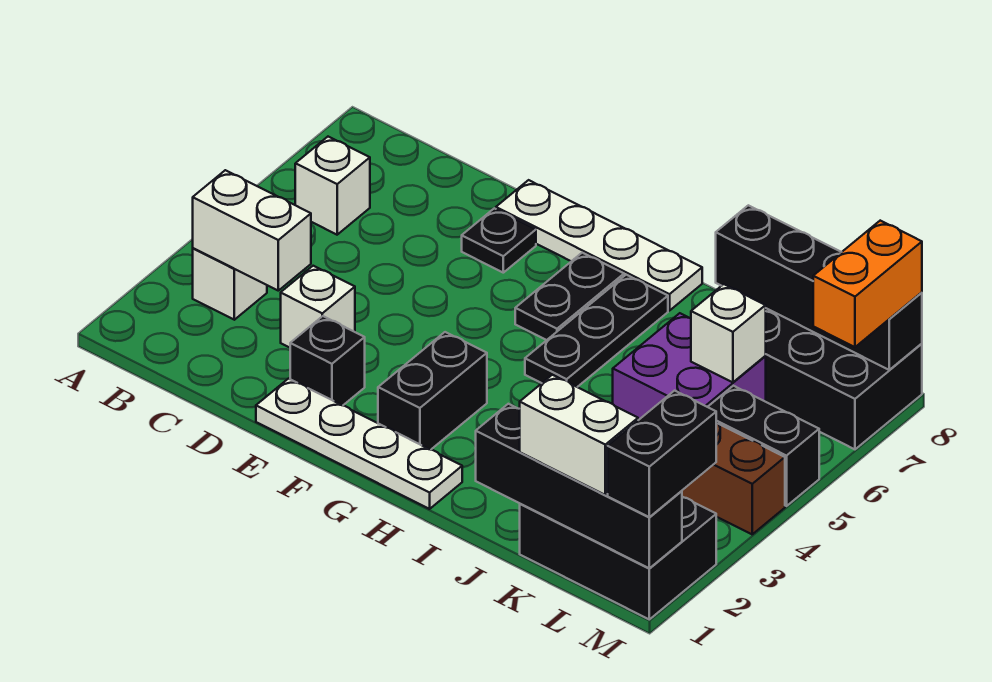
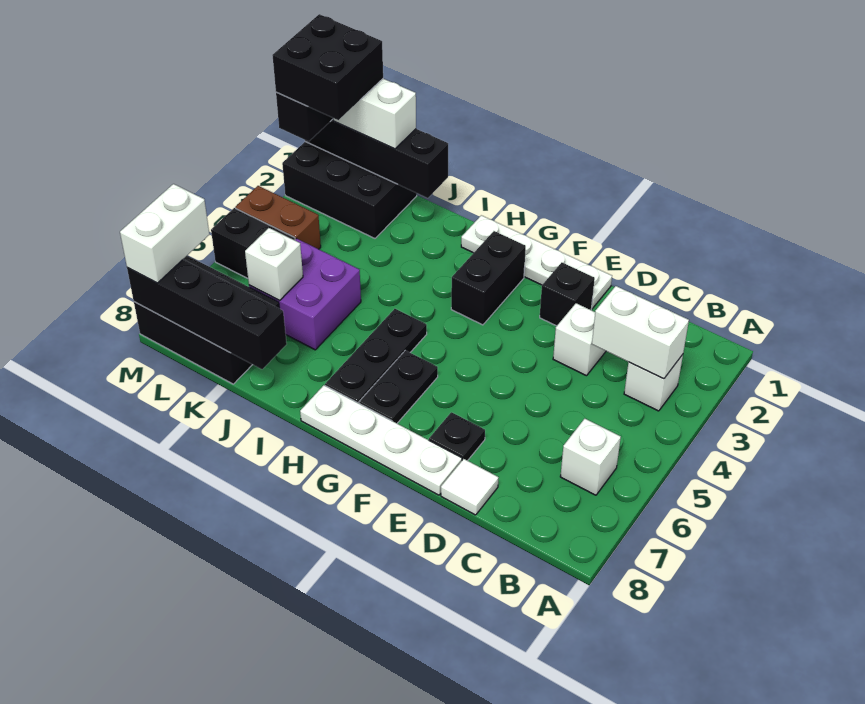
none -> white 1x1 tile [441,459,498,515]
none -> black 2x2 brick [272,14,383,120]
orange 1x2 brick [813,221,922,347] -> white 1x2 brick [120,184,209,283]

